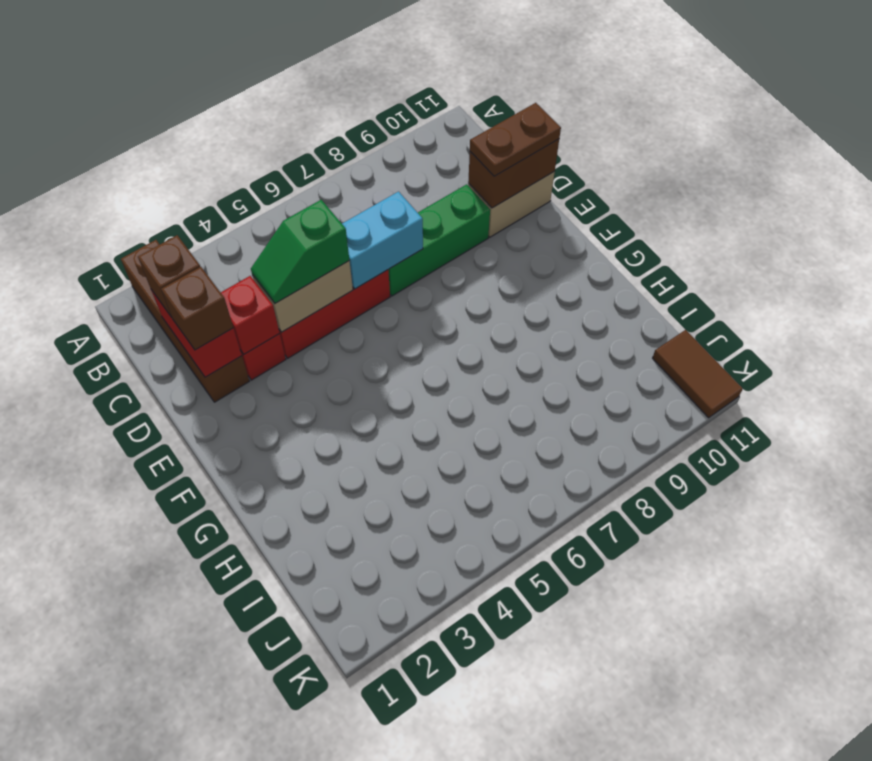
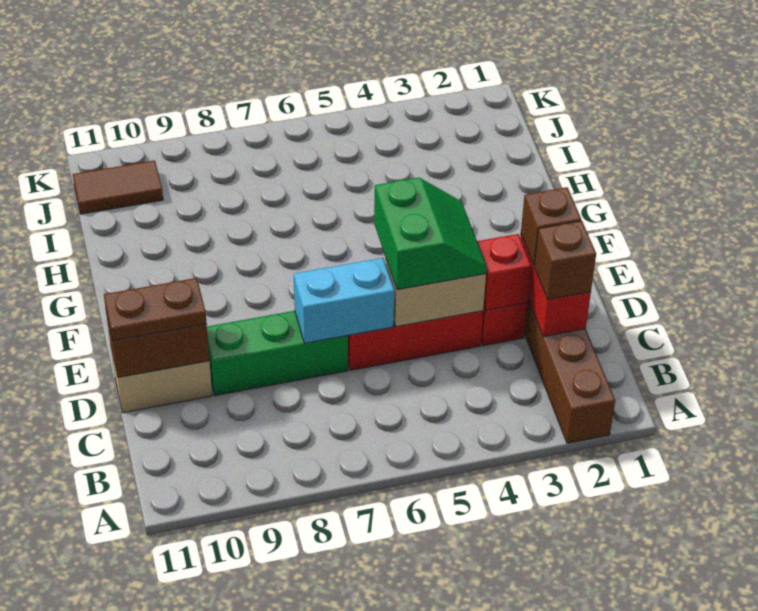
green 1x2 slope [251,200,349,303] -> green 2x2 slope [374,178,487,290]
brown 1x2 tile [653,330,743,418] -> brown 1x2 tile turned to [73,161,163,214]

